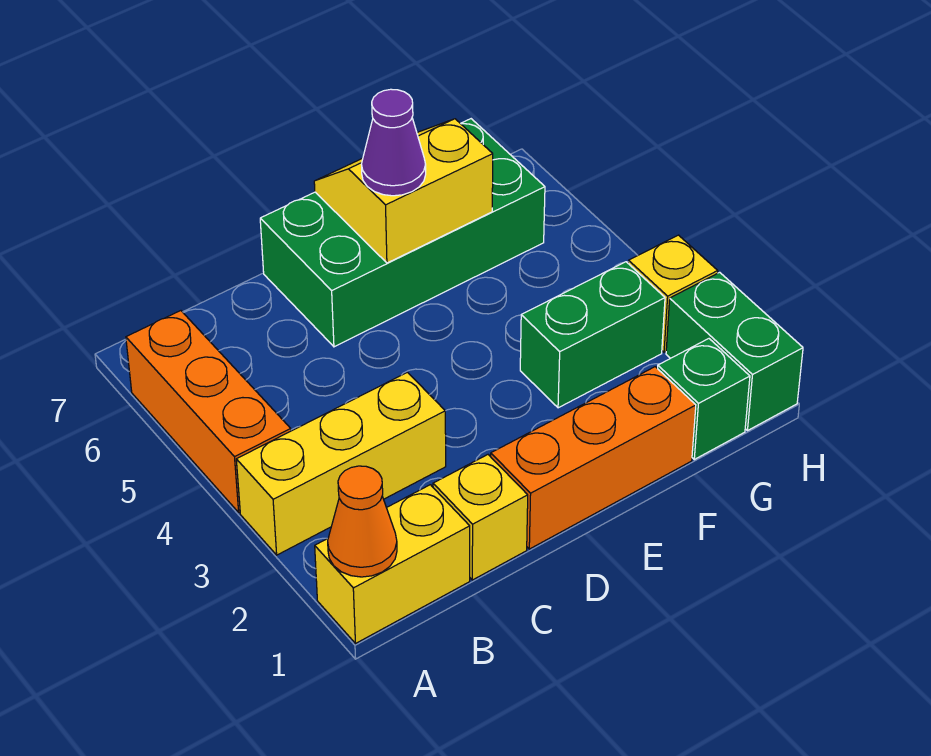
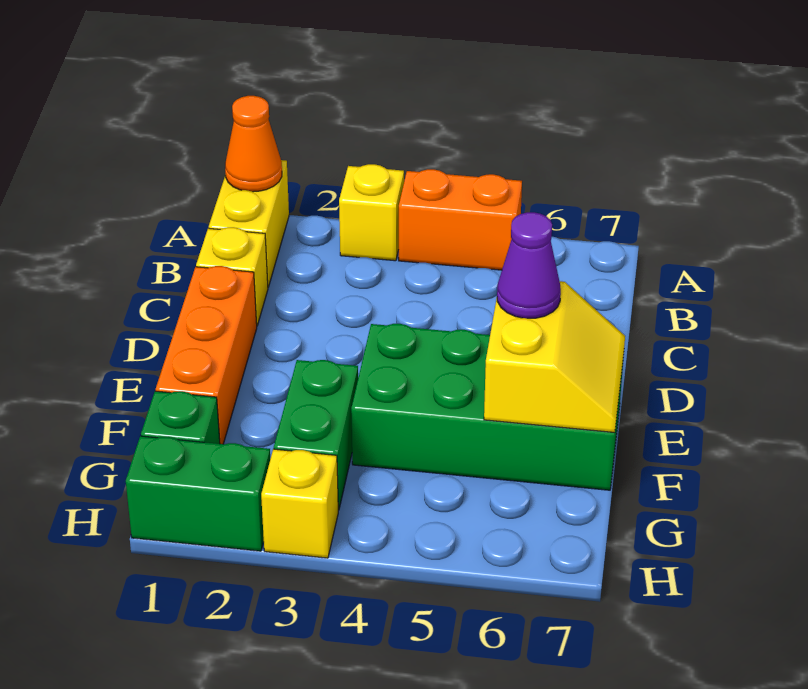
yellow 1x3 brick [236,372,446,555] -> yellow 1x1 brick [339,164,404,261]
orange 1x3 brick [126,311,291,512] -> orange 1x2 brick [399,169,522,270]
green 2x4 brick [260,119,545,347] -> green 2x4 brick turned to [351,324,624,490]

